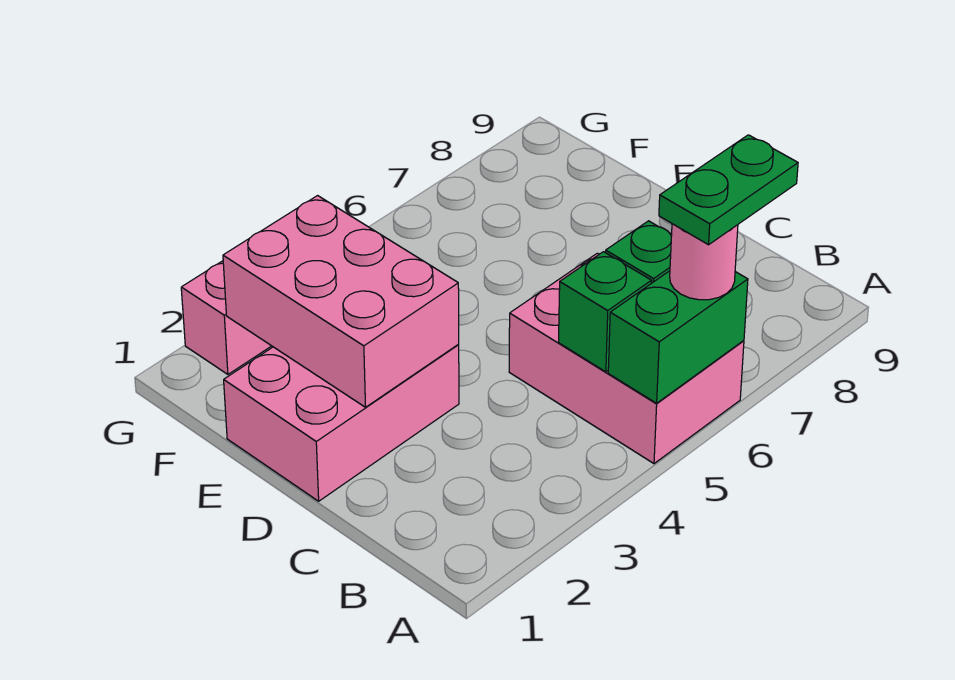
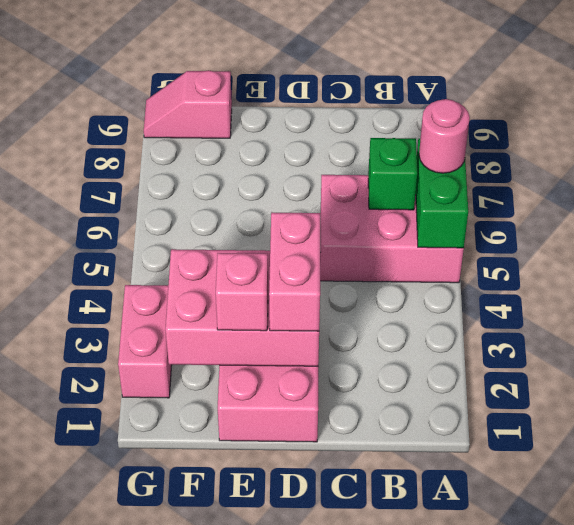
green 1x2 plate [659,135,798,245] -> none
green 1x1 brick [559,252,651,372] -> none
none -> pink 1x2 brick [269,213,321,331]
none -> pink 1x1 brick [216,253,268,331]
none -> pink 1x2 slope [144,70,232,138]

